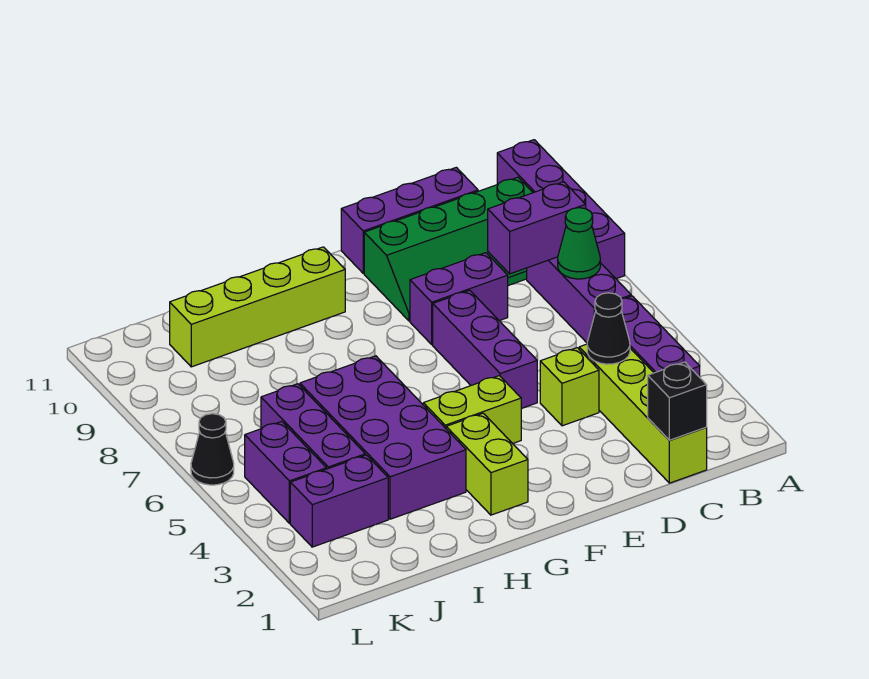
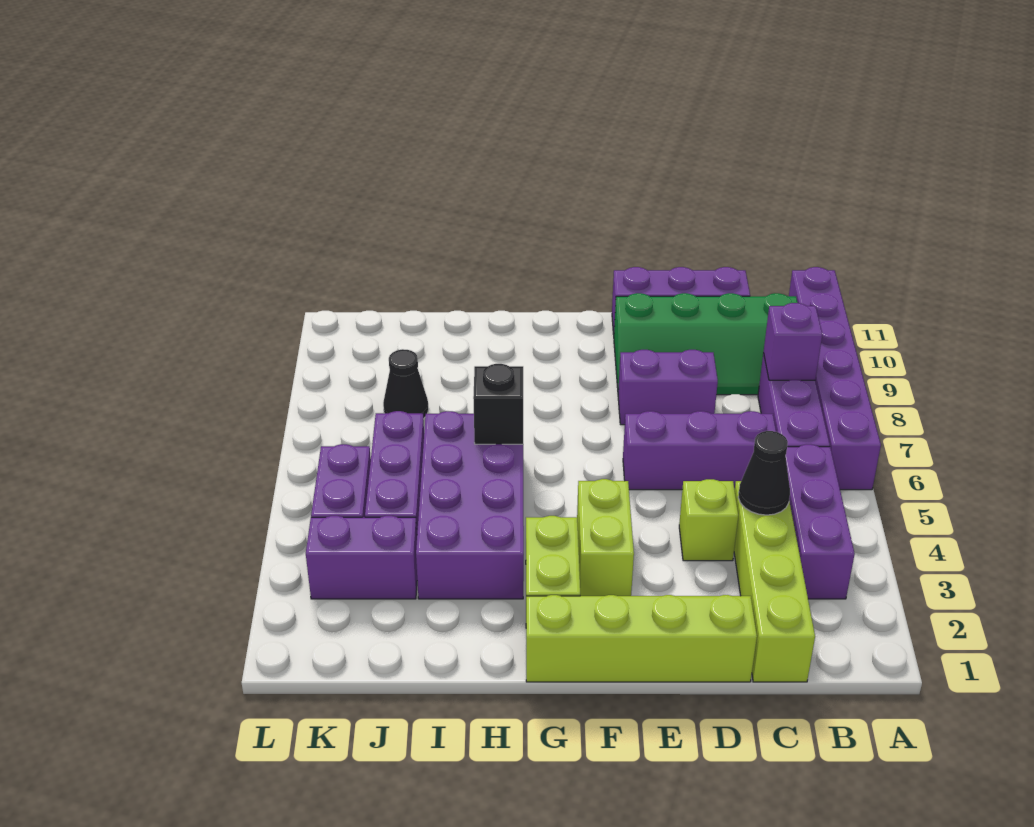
purple 1x4 brick [497,140,625,279] -> purple 1x6 brick [789,267,881,490]
green 1x1 cone [558,208,600,279] -> none
purple 1x2 brick [488,182,586,274] -> purple 1x1 brick [764,303,822,380]
black 1x1 brick [648,362,707,440] -> black 1x1 brick moved to [473,364,523,444]
purple 1x3 brick [433,290,537,409] -> purple 1x3 brick turned to [623,411,776,490]
lime 1x2 brick [423,376,521,443] -> lime 1x2 brick turned to [577,479,634,596]
lime 1x4 brick [170,247,345,367] -> lime 1x4 brick moved to [526,595,757,682]
black 1x1 cone [191,414,234,485] -> black 1x1 cone moved to [383,349,429,419]

